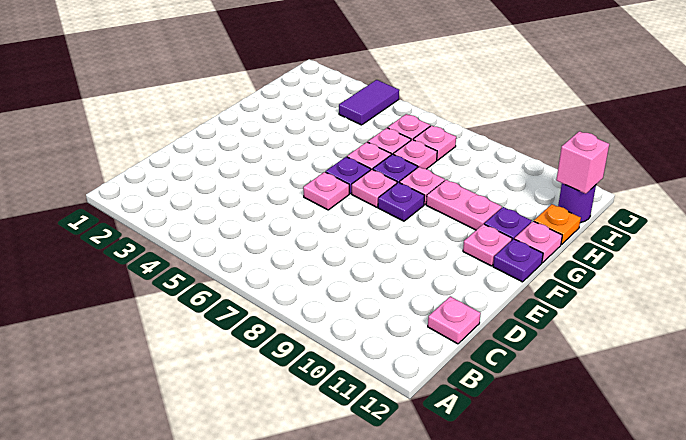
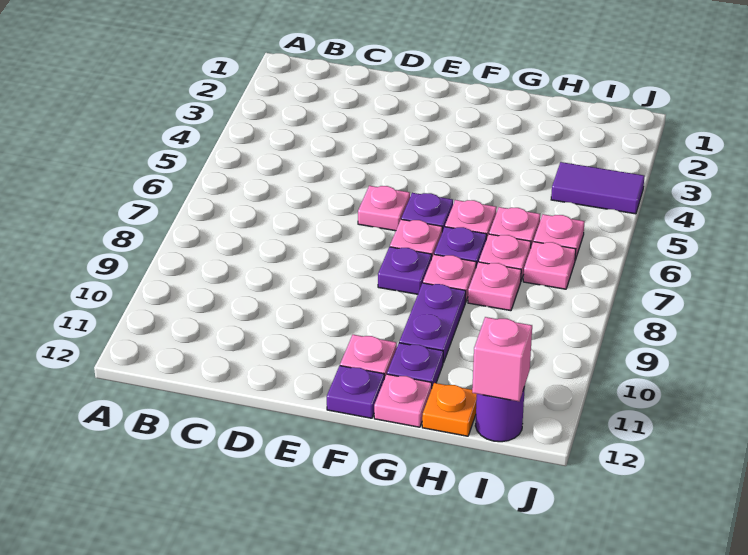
pink 1x1 plate [428,296,481,344] -> pink 1x1 plate moved to [468,262,521,311]
pink 1x2 plate [426,180,502,230] -> purple 1x2 plate [399,283,466,363]

